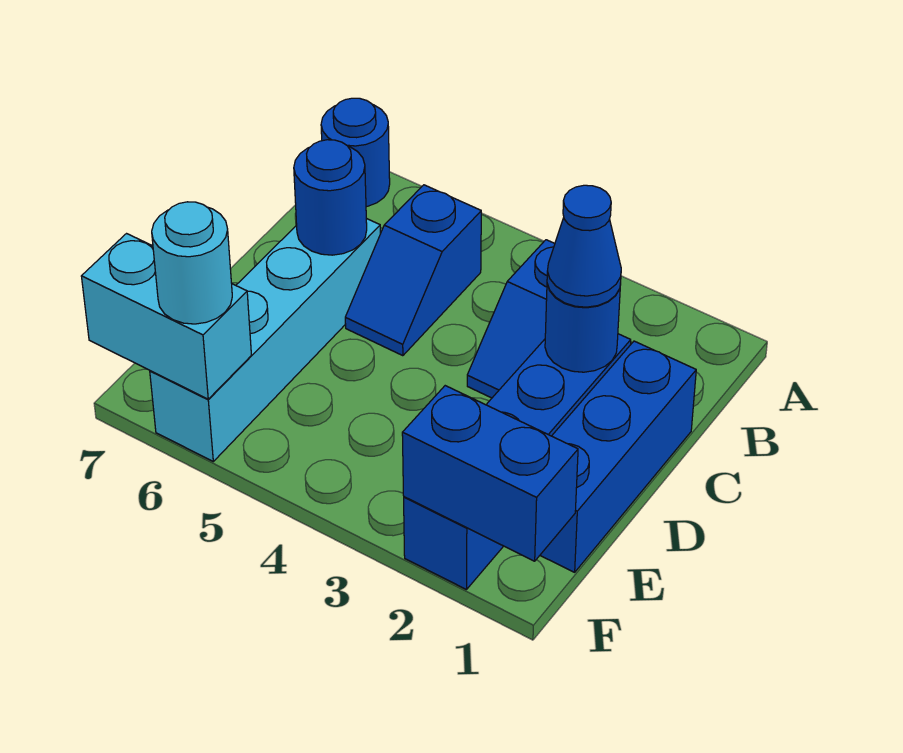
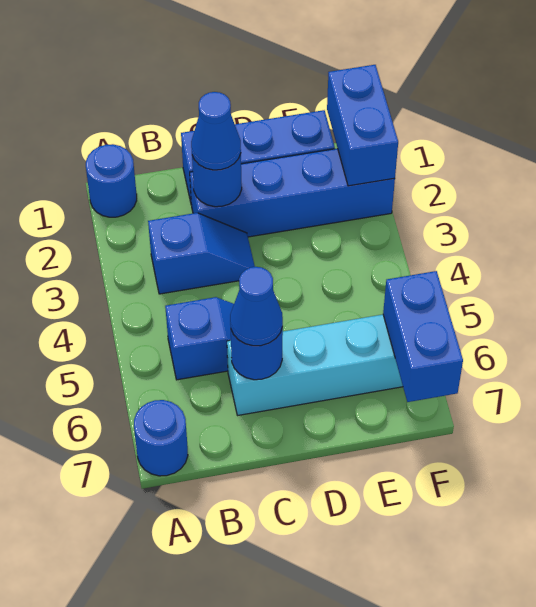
none -> blue 1x1 round brick [86,144,137,217]
none -> blue 1x1 cone [230,267,283,346]
cyan 1x2 brick [81,234,251,399] -> blue 1x2 brick [383,271,463,402]
cyan 1x1 round brick [152,202,232,324] -> none

